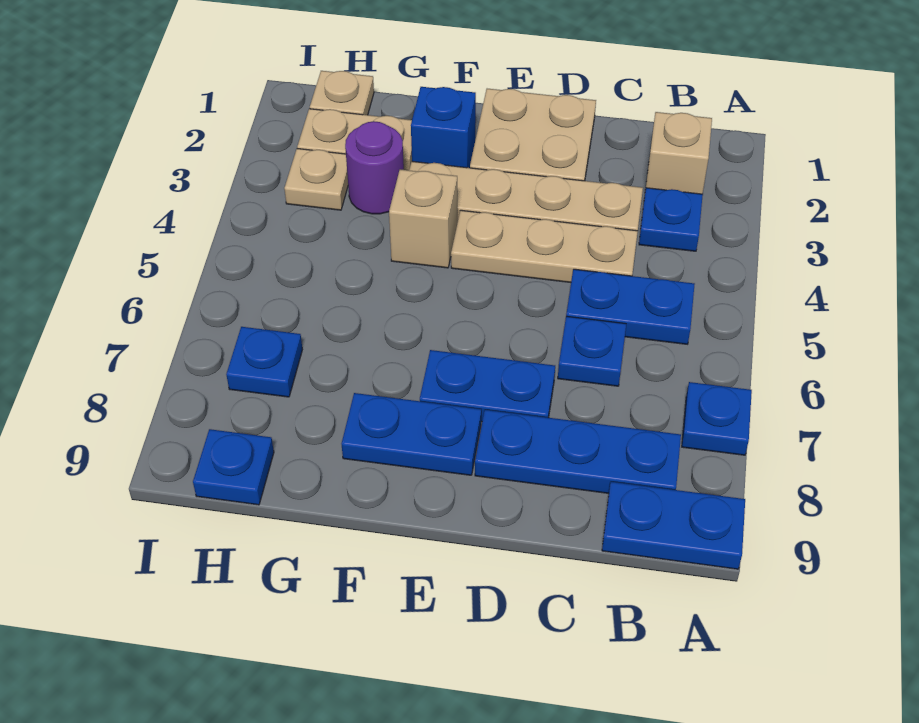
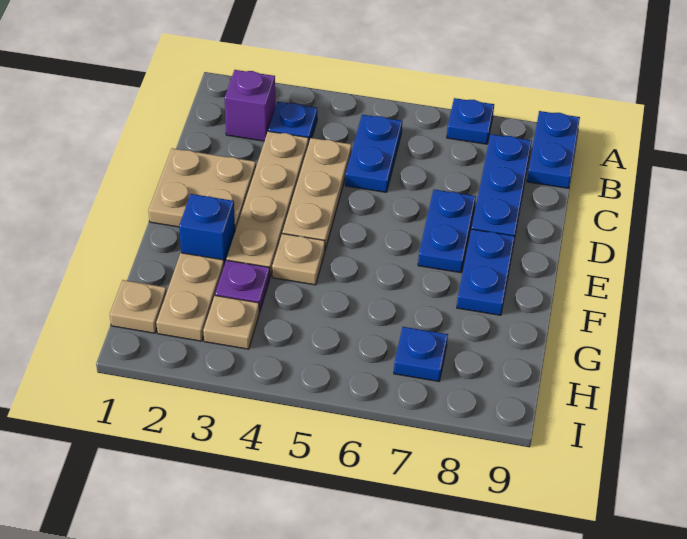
tan 1x1 brick [646,112,712,194] -> purple 1x1 brick [225,70,275,141]
blue 1x1 plate [558,316,626,386] -> none
tan 1x1 brick [389,169,457,268] -> tan 1x1 plate [272,234,325,285]
purple 1x1 round brick [345,121,404,214] -> purple 1x1 plate [215,260,270,312]
blue 1x1 plate [193,429,274,505] -> none

